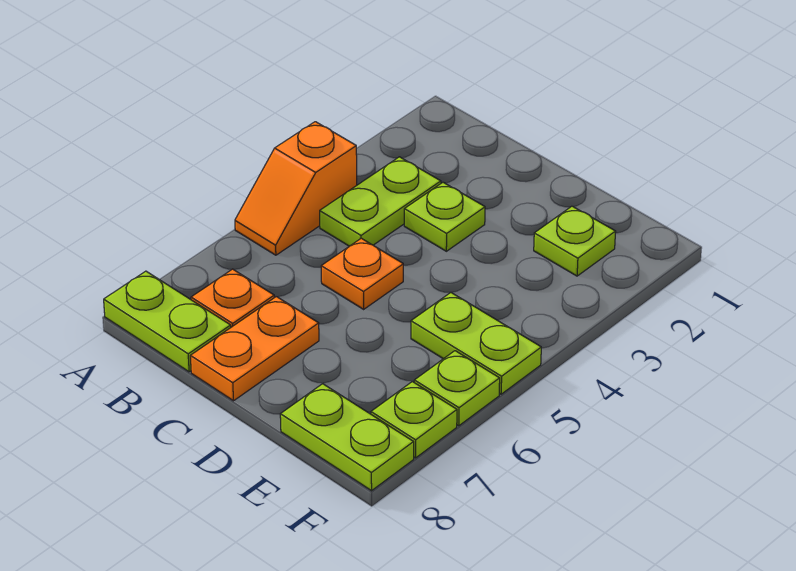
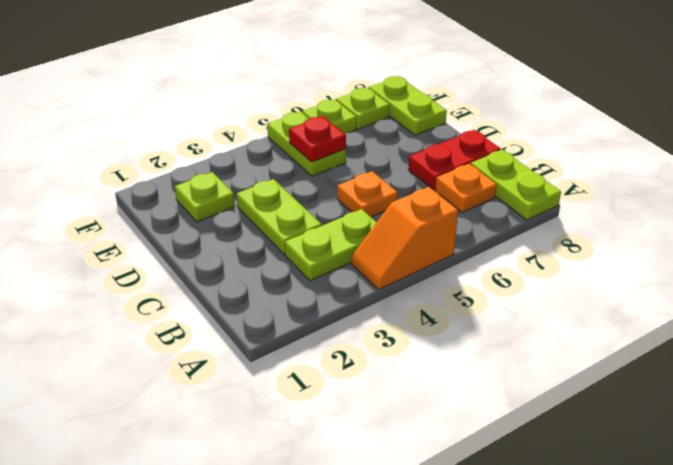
orange 1x2 slope [235,122,357,255] -> orange 1x2 slope turned to [352,187,458,289]
lime 1x1 plate [404,182,485,251] -> lime 1x2 plate [237,179,322,254]
orange 1x2 plate [190,297,319,401] -> red 1x2 plate [408,130,501,190]
none -> red 1x1 plate [289,116,346,162]

